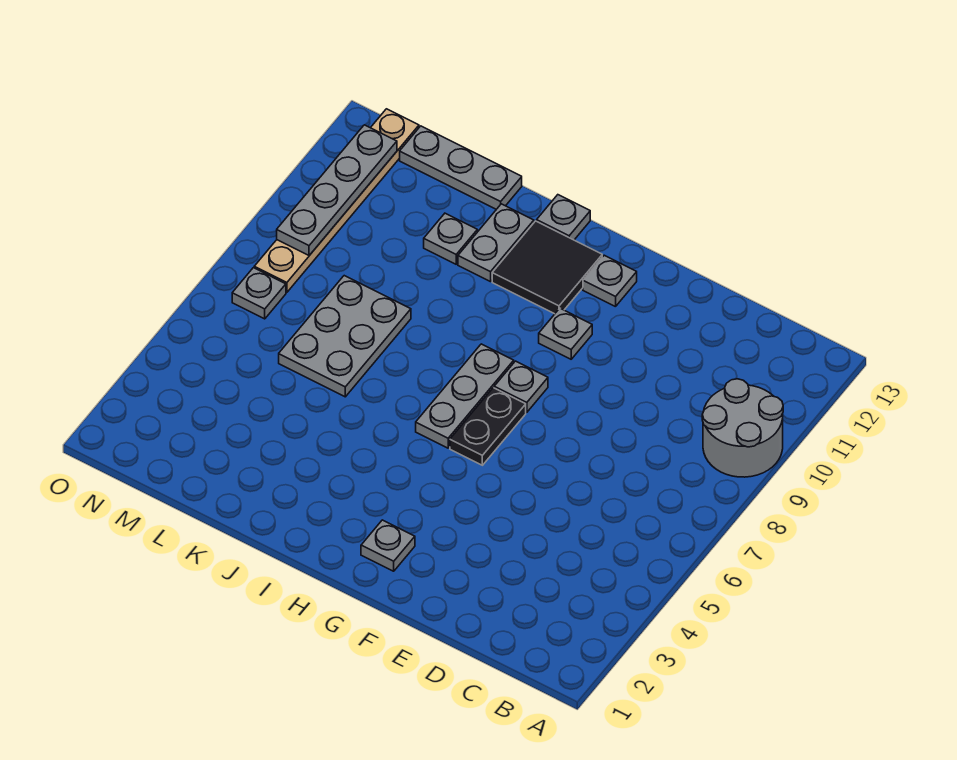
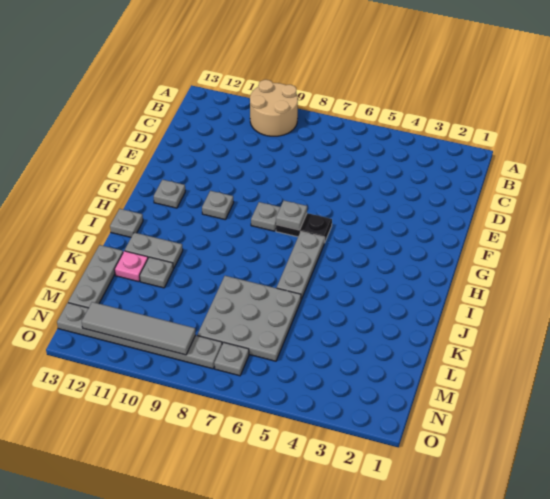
grey 2x2 round brick [702,379,783,477] -> tan 2x2 round brick [250,80,298,136]
grey 1x1 plate [361,520,415,571] -> grey 1x1 plate moved to [276,201,307,230]
grey 1x3 plate [416,344,514,448] -> grey 1x3 plate turned to [277,232,325,299]
black 2x2 tile [492,221,602,314] -> none
grey 2x3 plate [279,276,411,397] -> grey 3x3 plate [197,276,301,361]
none -> pink 1x1 plate [115,251,148,282]
tan 1x6 plate [254,109,419,292] -> grey 1x6 plate [57,303,222,369]
grey 1x4 plate [277,125,397,255] -> grey 1x4 tile [82,302,196,355]

